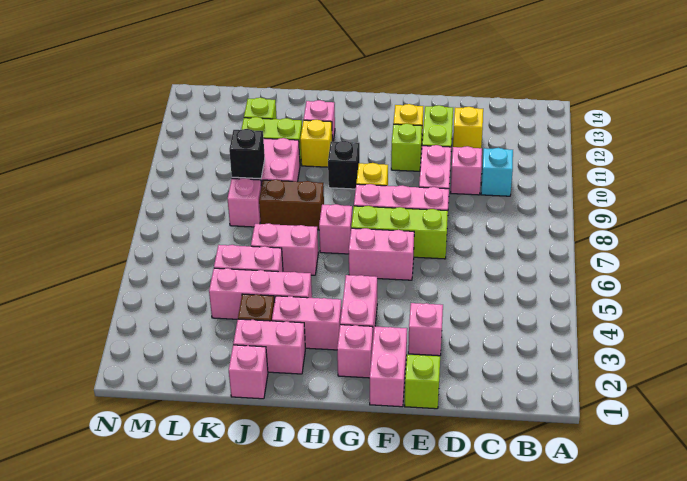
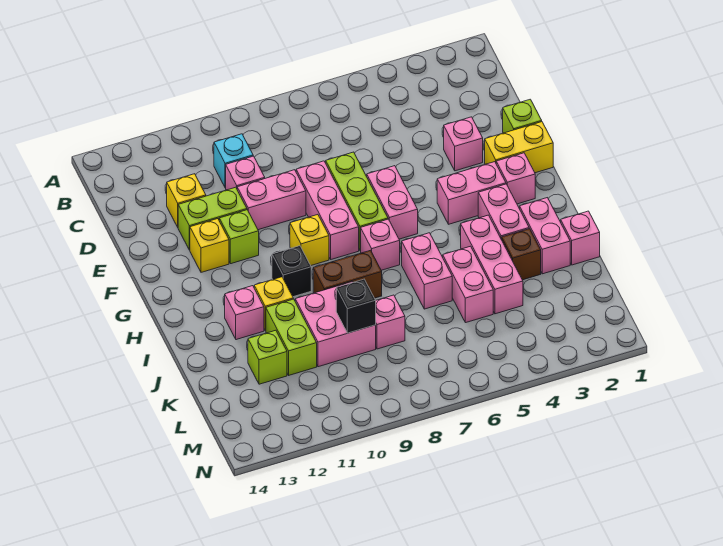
pink 1x2 brick [370,326,407,407] -> yellow 1x2 brick [485,122,553,173]
brown 1x2 brick [259,180,324,230] -> brown 1x2 brick turned to [313,250,382,298]

